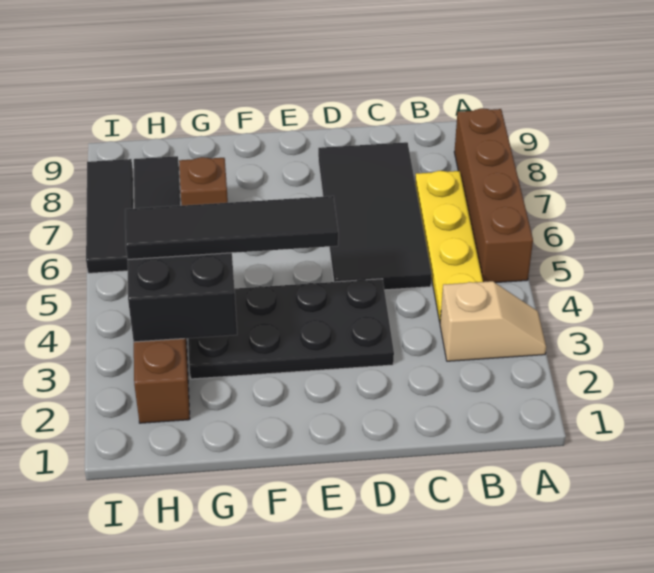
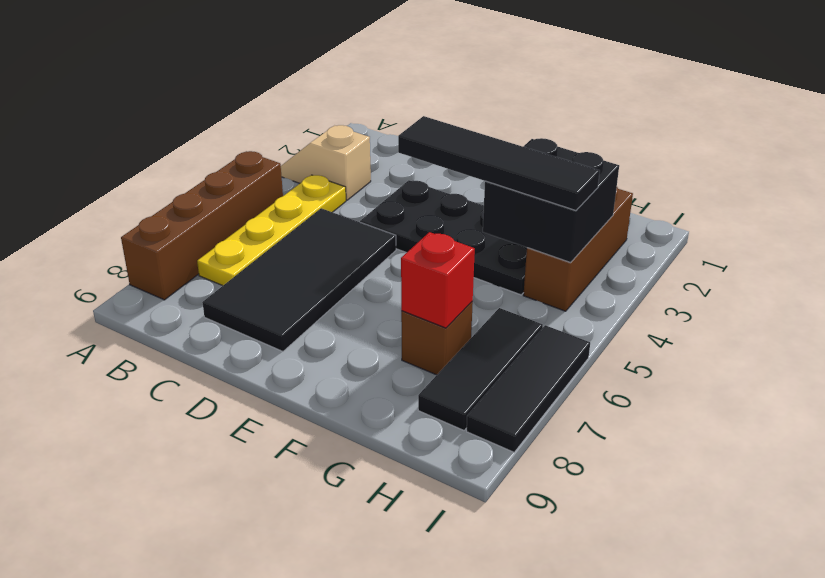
none -> red 1x1 brick [401,232,475,328]

